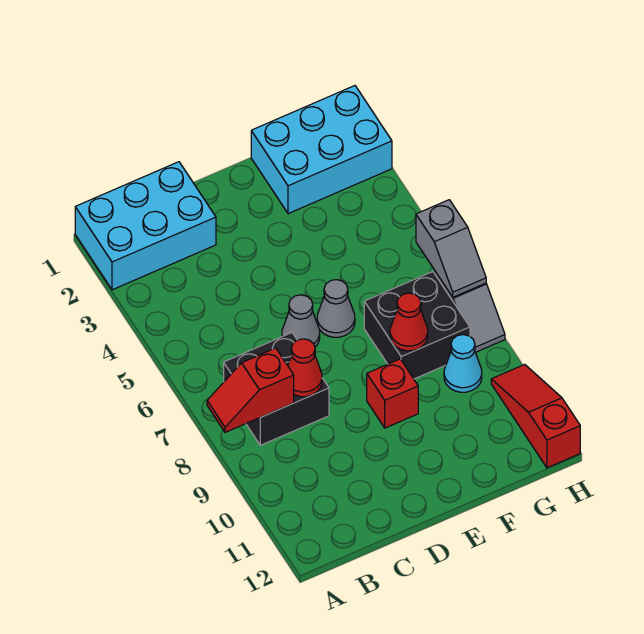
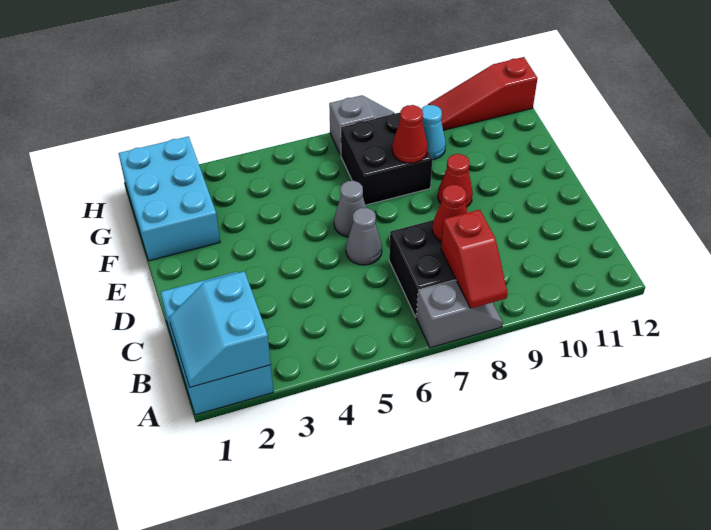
none -> cyan 2x2 slope [169,271,271,387]
red 1x1 brick [367,359,418,428] -> red 1x1 cone [438,154,473,207]
grey 1x2 slope [416,200,486,297] -> grey 1x2 slope moved to [416,280,503,348]

